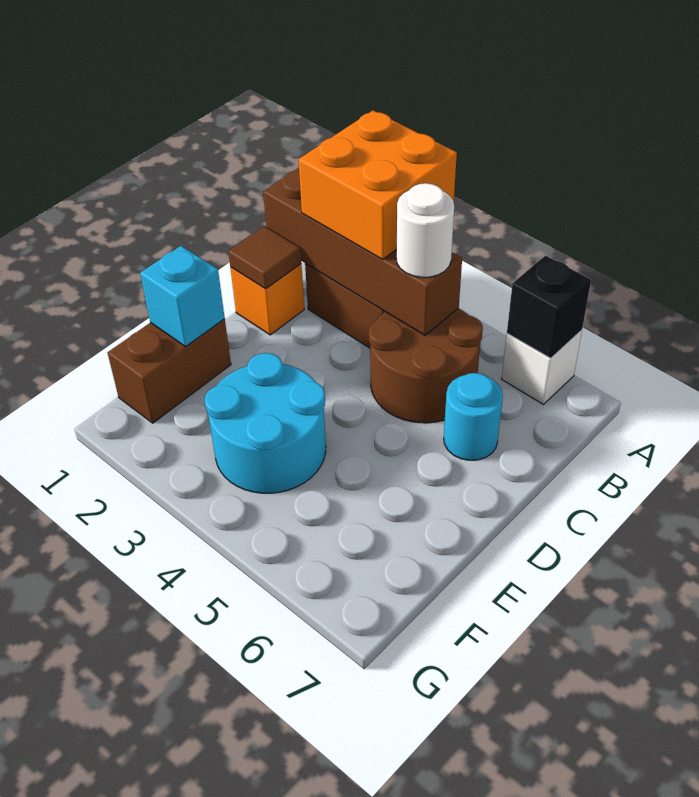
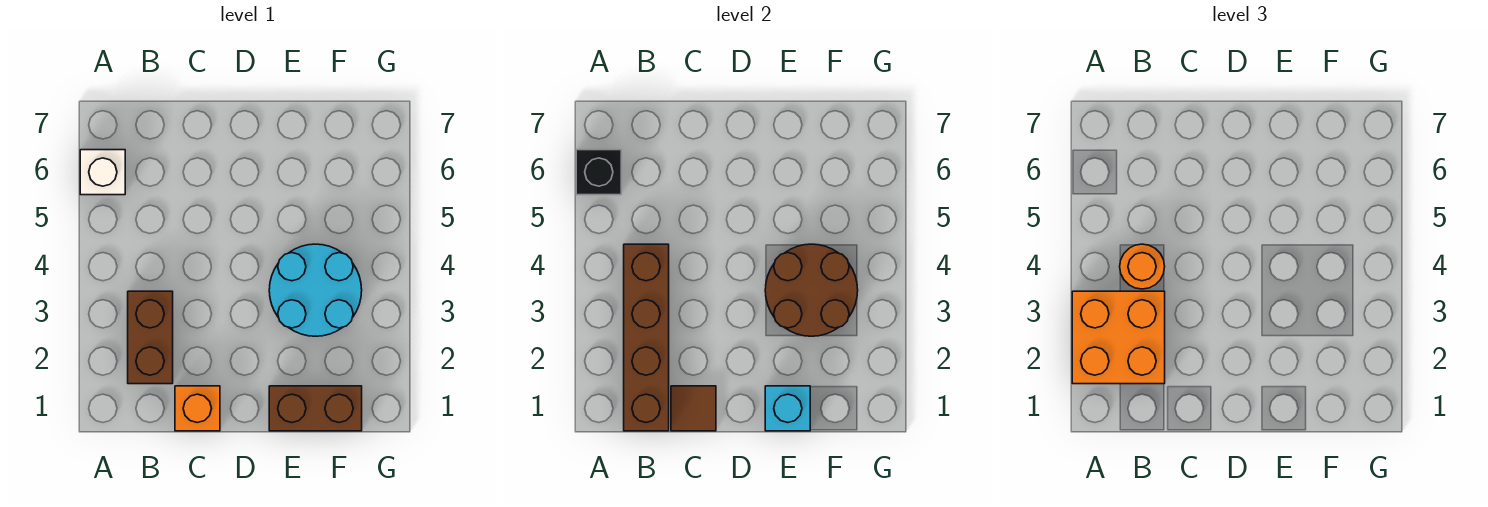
brown 2x2 round brick [369,308,483,423] -> brown 2x2 round brick moved to [765,244,858,336]
white 1x1 round brick [396,183,454,277] -> orange 1x1 round brick [1120,244,1165,289]
cyan 1x1 round brick [444,373,503,460] -> none

